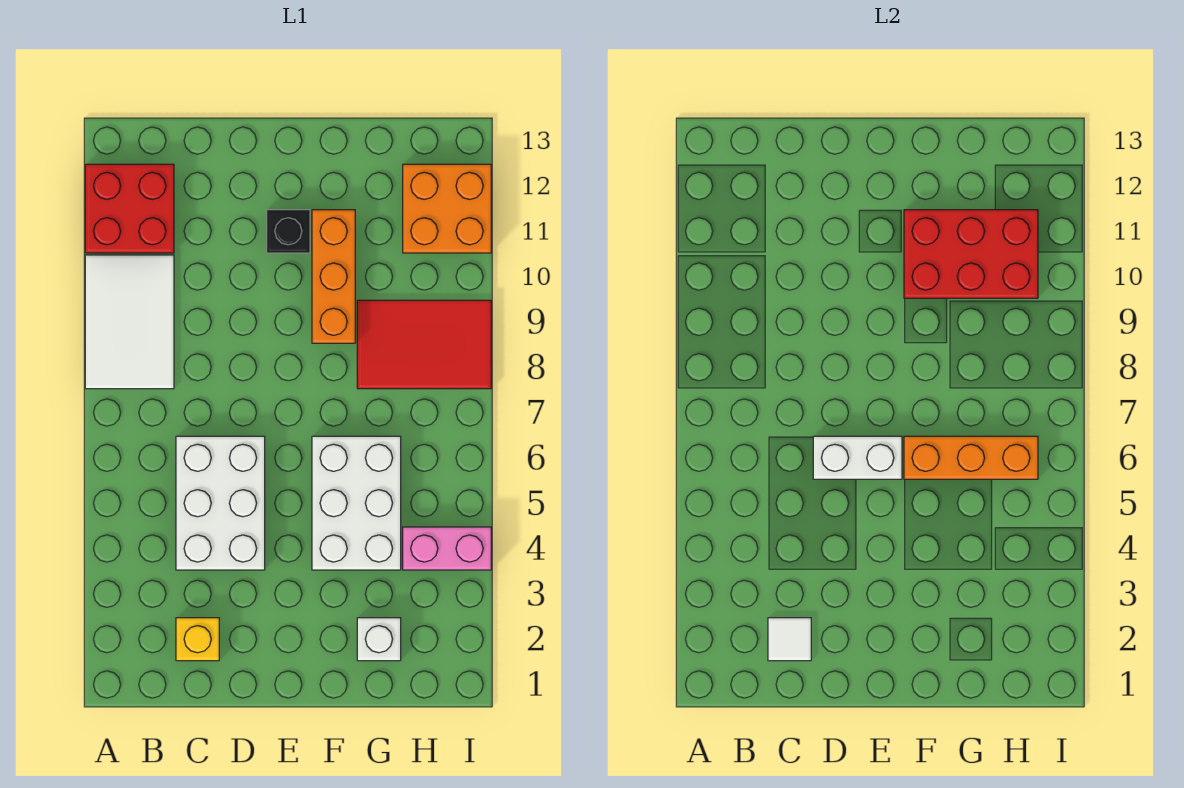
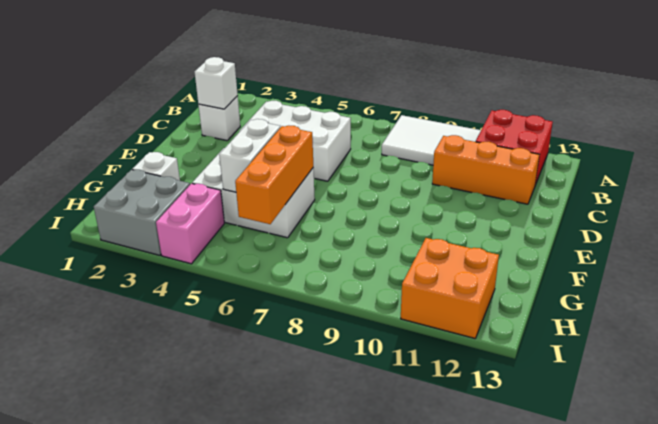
yellow 1x1 brick [176,618,219,661] -> white 1x1 brick [198,96,240,141]
white 1x1 tile [768,618,811,661] -> white 1x1 brick [195,57,238,109]
white 1x2 brick [813,436,902,479] -> white 1x2 brick moved to [219,119,280,192]
black 1x1 brick [267,210,310,253] -> none
orange 1x3 brick [312,210,355,343] -> orange 1x3 brick moved to [432,135,539,204]
red 2x3 brick [904,210,1038,298] -> none
red 2x3 tile [357,300,491,389] -> none
none -> grey 2x2 brick [94,170,190,255]

